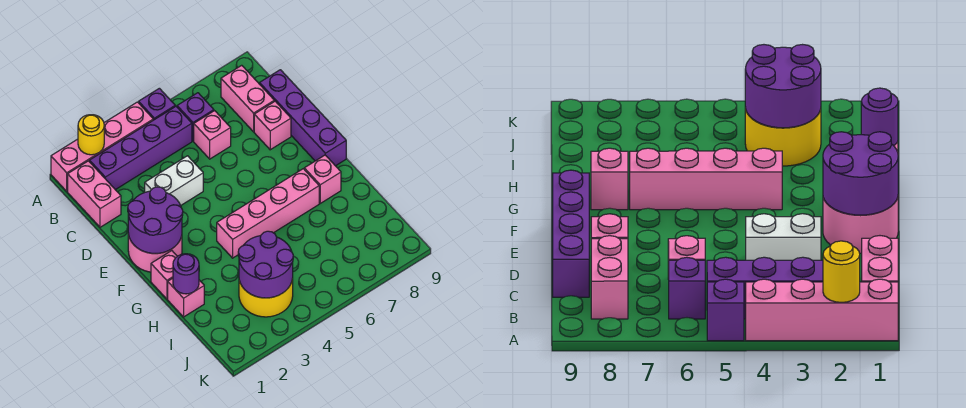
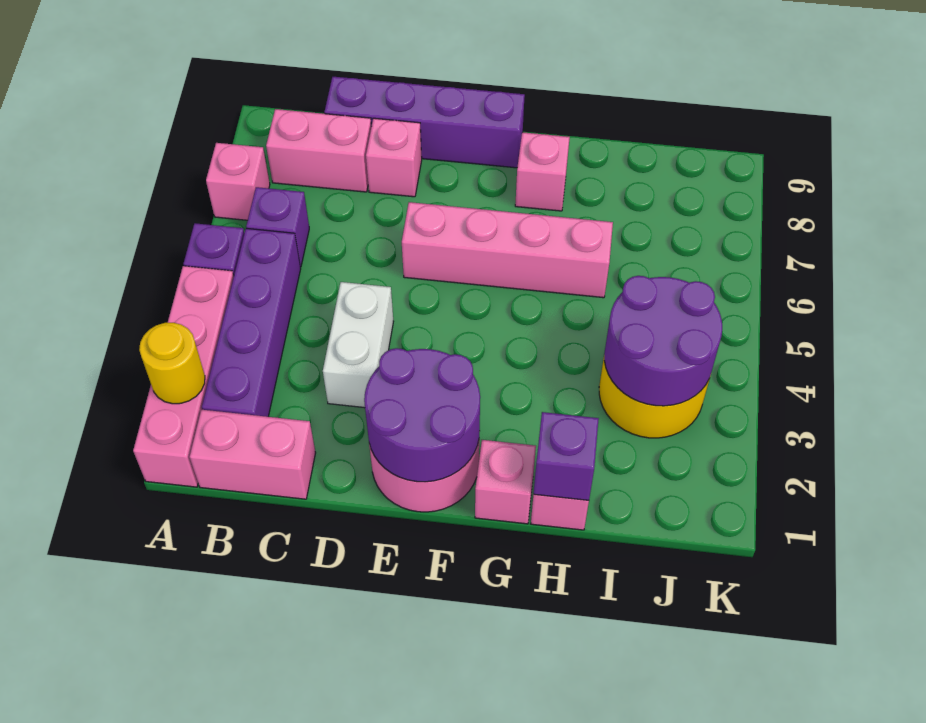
pink 1x1 brick [194,111,231,159] -> pink 1x1 brick moved to [206,143,270,220]
pink 1x4 brick [217,169,319,258] -> pink 1x4 brick turned to [402,202,613,298]
purple 1x1 round brick [173,254,199,294] -> purple 1x1 brick [534,412,599,500]

